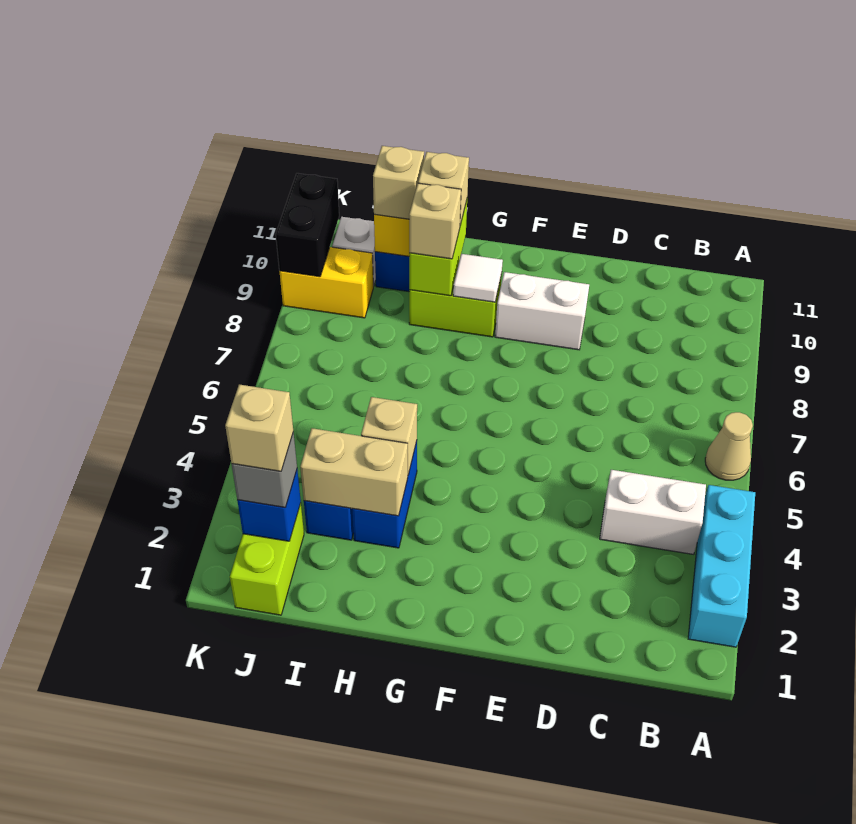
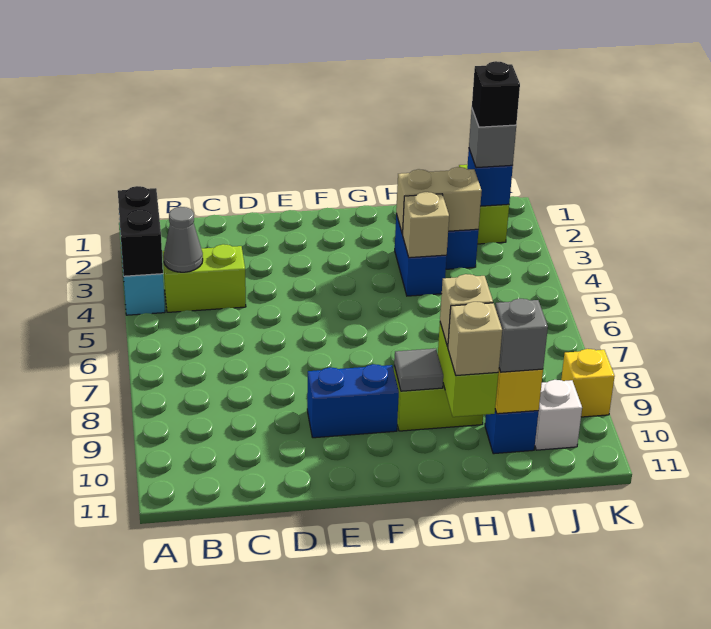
tan 1x1 cone [705,412,753,480] -> none
white 1x2 brick [600,470,706,554] -> lime 1x2 brick [163,244,246,312]
none -> grey 1x1 cone [164,207,203,272]
white 1x2 brick [495,272,589,350] -> blue 1x2 brick [307,364,399,438]
white 1x1 tile [453,254,503,302] -> grey 1x1 tile [394,348,443,391]
tan 1x1 brick [373,146,424,219] -> grey 1x1 brick [495,298,548,372]
tan 1x1 brick [225,385,293,471] -> black 1x1 brick [472,61,520,127]
yellow 1x2 brick [279,247,373,318] -> yellow 1x1 brick [561,349,615,417]
black 1x2 brick [276,173,339,277] -> black 1x2 brick moved to [118,186,163,276]

